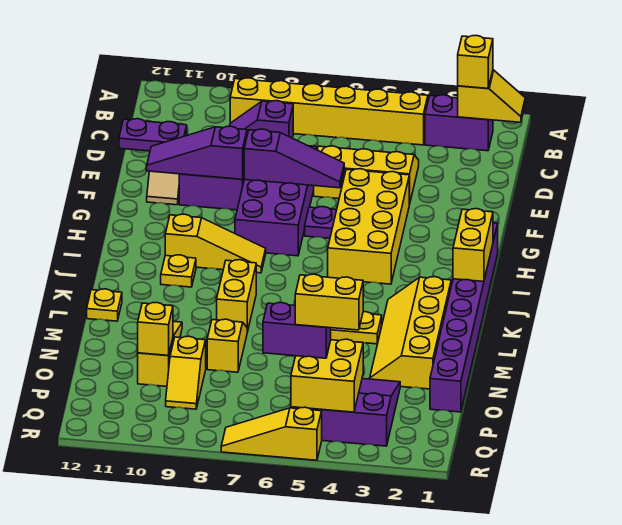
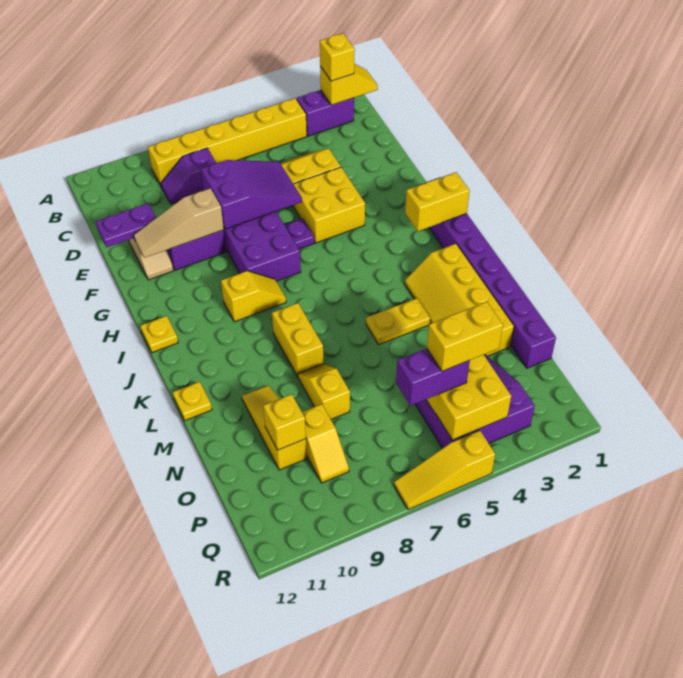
yellow 2x4 brick [328,169,409,284] -> yellow 2x2 brick [293,167,365,243]
purple 1x3 slope [244,129,344,188] -> purple 2x3 slope [201,160,302,229]
purple 1x3 slope [147,126,247,179] -> tan 1x3 slope [134,188,224,258]
yellow 1x2 brick [453,209,493,282] -> yellow 1x2 brick turned to [405,172,470,231]
yellow 1x3 slope [165,214,266,273] -> yellow 1x2 slope [221,271,286,322]
yellow 1x1 plate [161,255,196,287] -> yellow 1x1 plate moved to [141,316,178,353]

